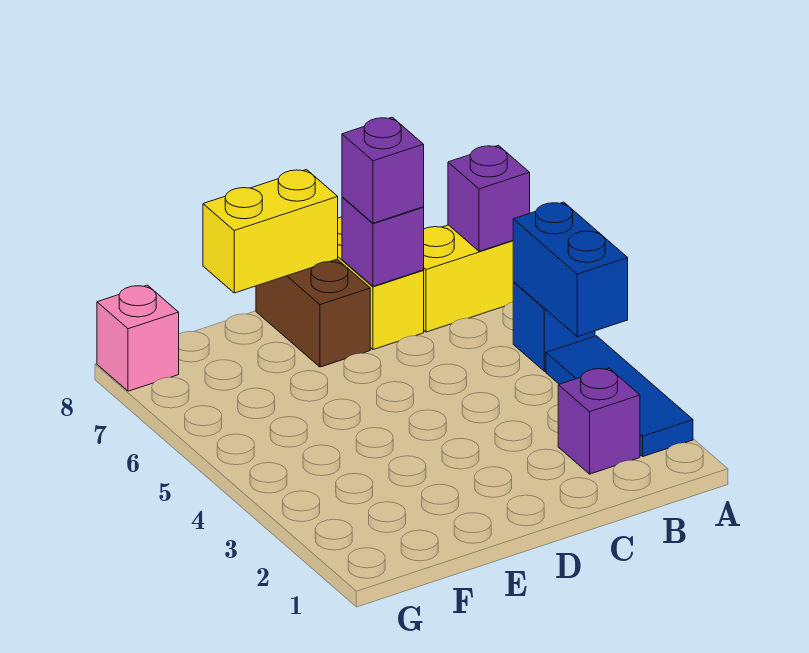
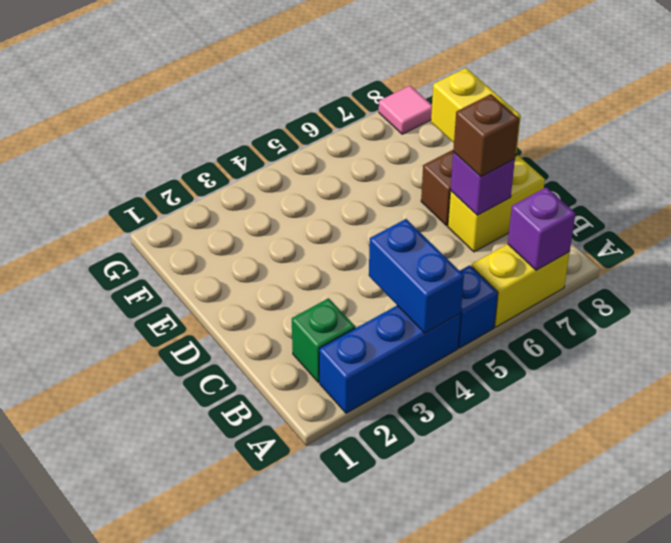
blue 1x3 tile [546,336,693,456] -> blue 1x3 brick [319,306,461,413]
blue 1x2 brick [513,202,628,337] -> blue 1x2 brick turned to [369,219,464,333]
yellow 1x2 brick [423,225,514,332] -> yellow 1x2 brick turned to [471,244,570,327]
purple 1x1 brick [558,368,640,474] -> green 1x1 brick [292,298,355,382]
purple 1x1 brick [342,117,424,223] -> brown 1x1 brick [453,94,519,177]
pink 1x1 brick [97,285,179,391] -> pink 1x1 tile [379,86,432,134]

